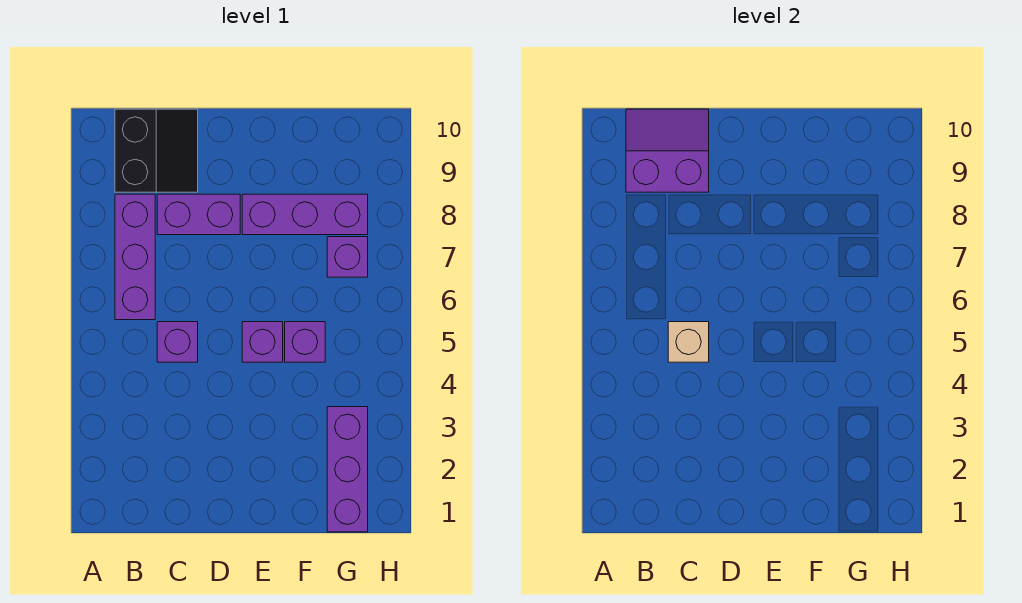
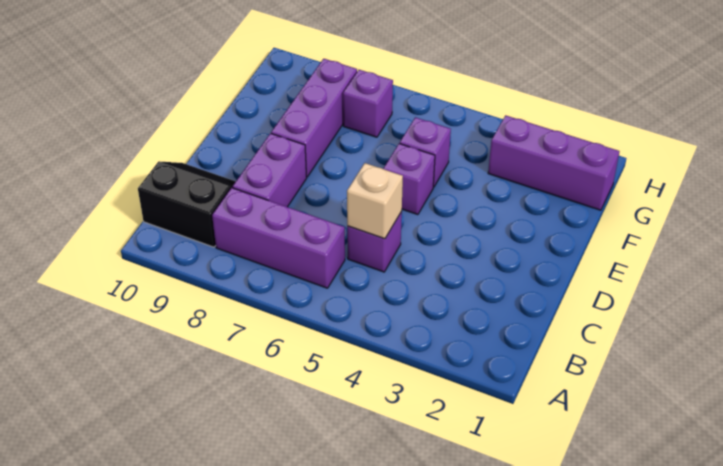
purple 2x2 slope [626,109,709,192] -> none

